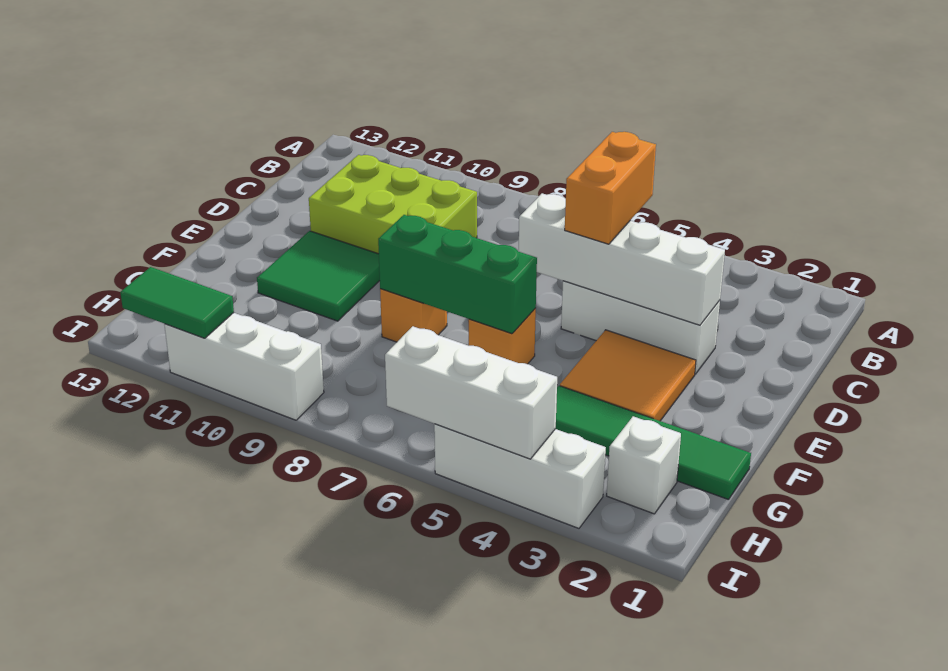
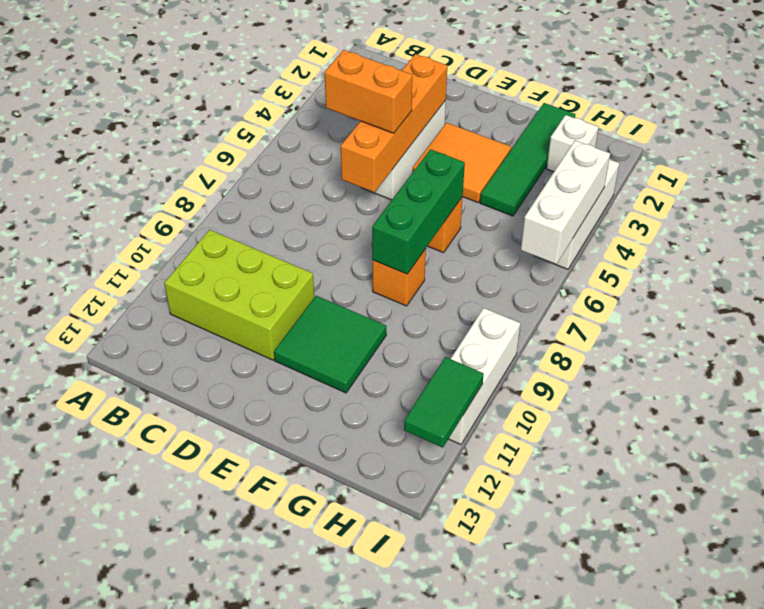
lime 2x3 brick [309,155,477,254] -> lime 2x3 brick turned to [164,230,314,360]
white 1x4 brick [519,193,725,325] -> orange 1x4 brick [341,54,447,192]

